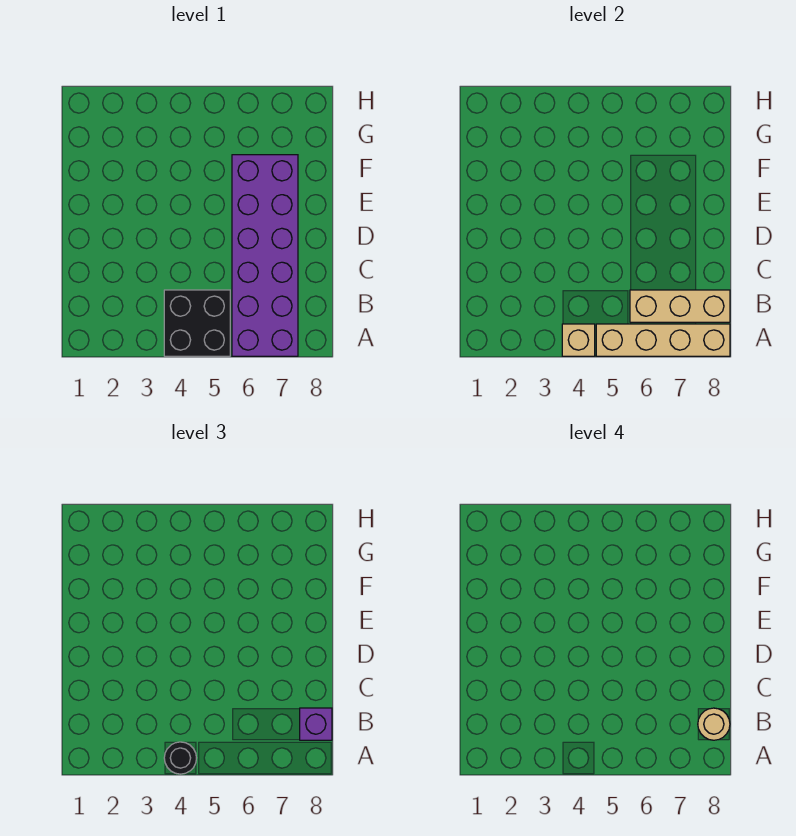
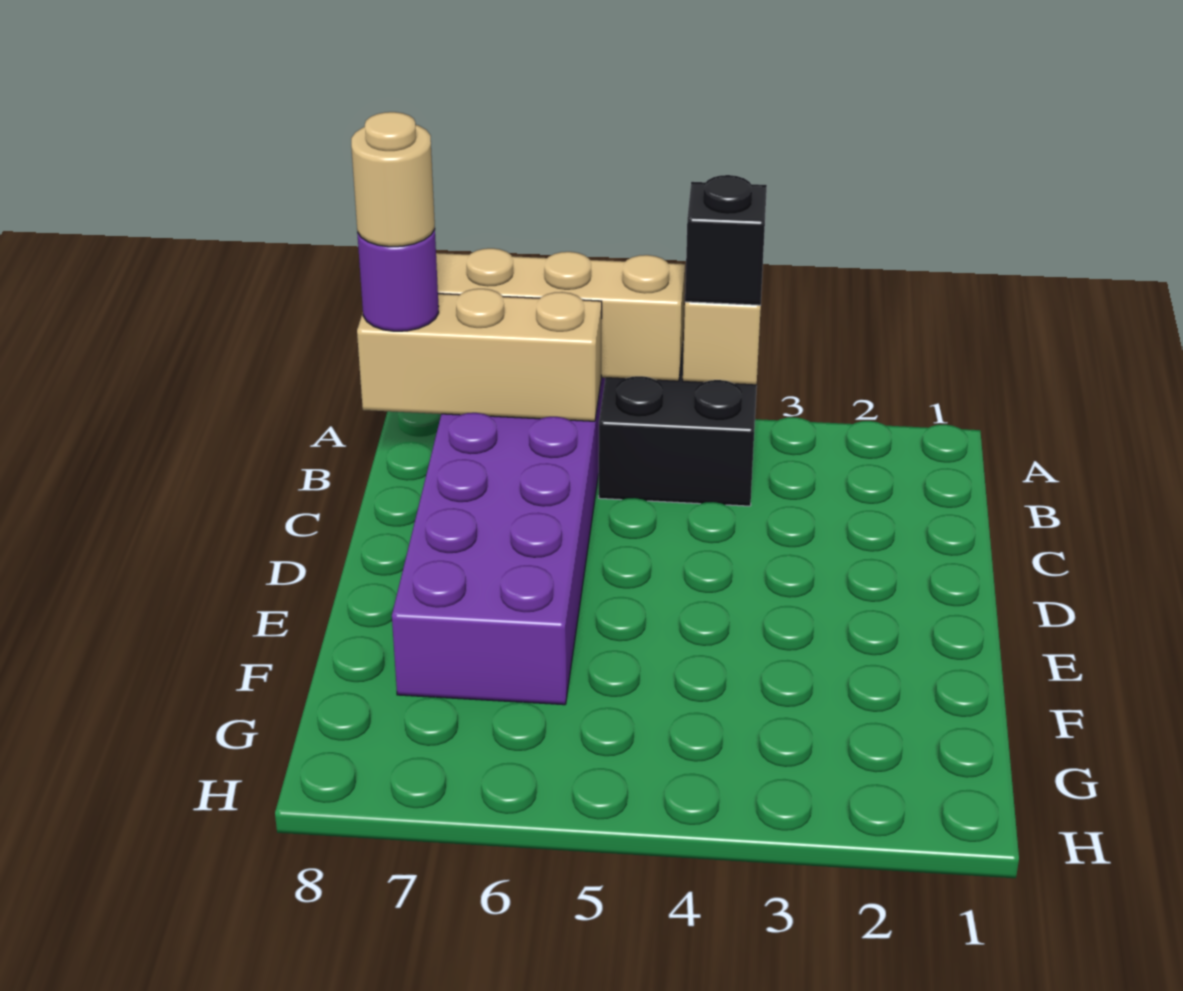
black 1x1 round brick [164,742,196,774] -> black 1x1 brick [685,175,767,305]
purple 1x1 brick [300,708,332,740] -> purple 1x1 round brick [357,229,439,331]

